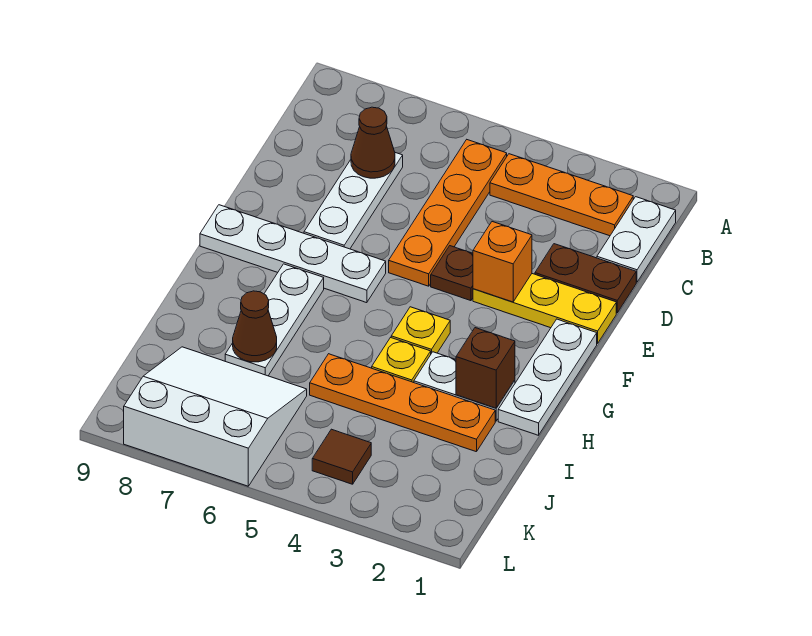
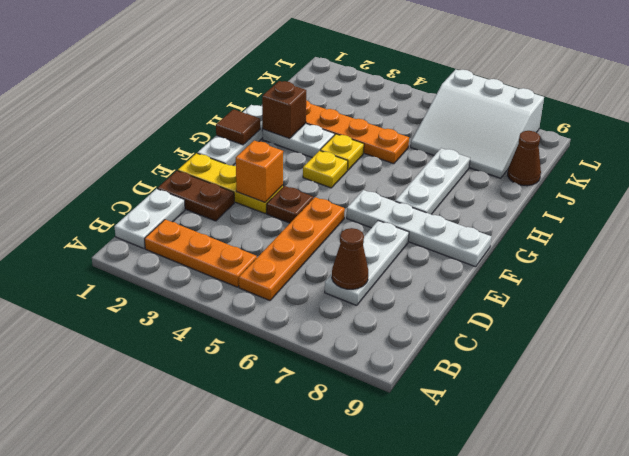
brown 1x1 cone [233,291,277,362] -> brown 1x1 cone moved to [508,131,541,186]
brown 1x1 tile [312,429,371,484] -> brown 1x1 tile moved to [216,109,260,145]

